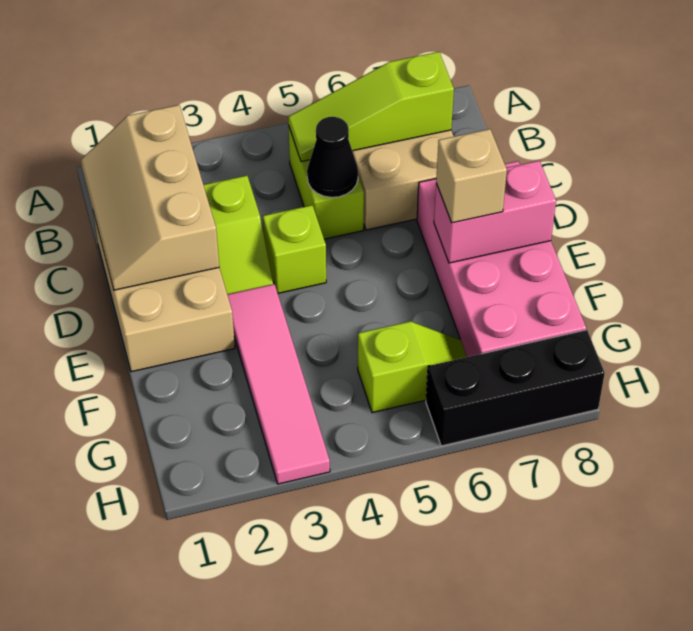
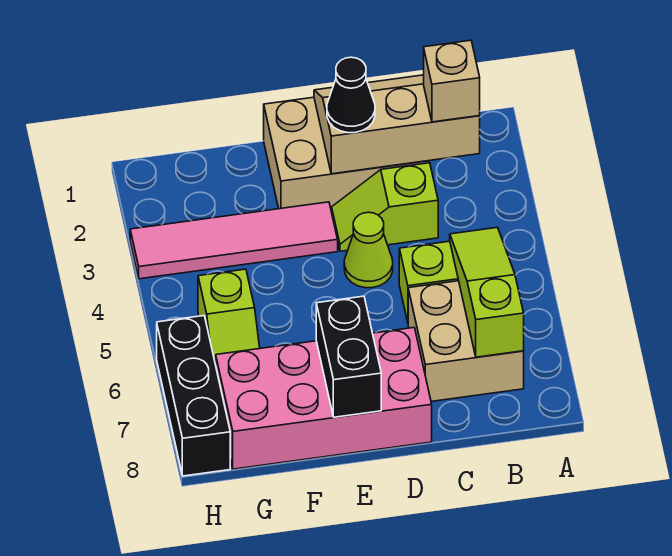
black 1x1 cone [307,117,358,197] -> black 1x1 cone moved to [327,57,375,133]
lime 1x1 brick [263,205,326,293] -> lime 1x1 cone [344,212,393,288]
pink 1x2 brick [434,161,556,263] -> black 1x2 brick [316,296,381,417]
tan 1x1 brick [436,129,507,223] -> tan 1x1 brick moved to [424,40,480,122]

